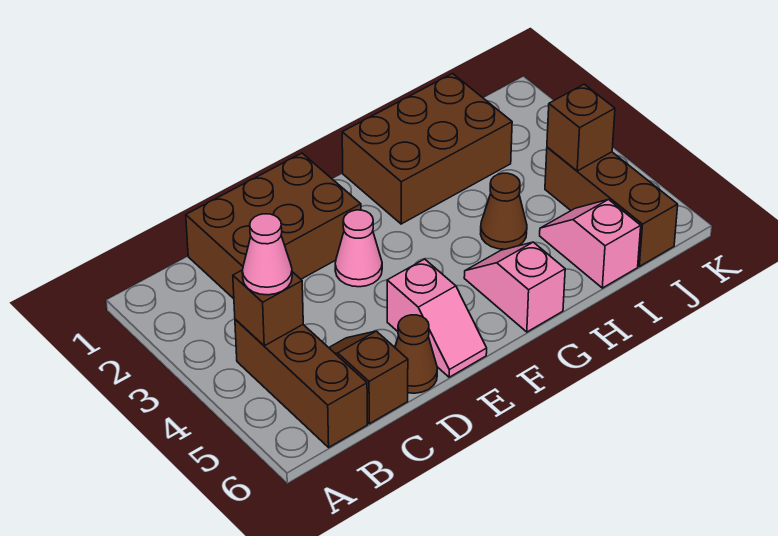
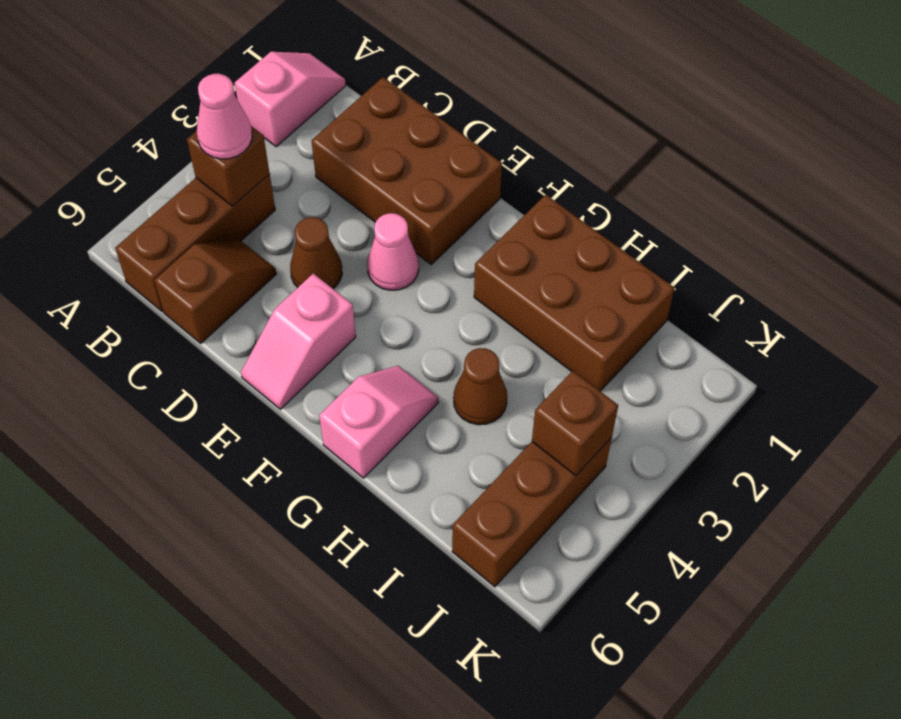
brown 1x1 cone [395,315,437,393] -> brown 1x1 cone moved to [290,217,342,288]
pink 1x2 slope [540,200,641,288] -> pink 1x2 slope moved to [235,52,346,147]

